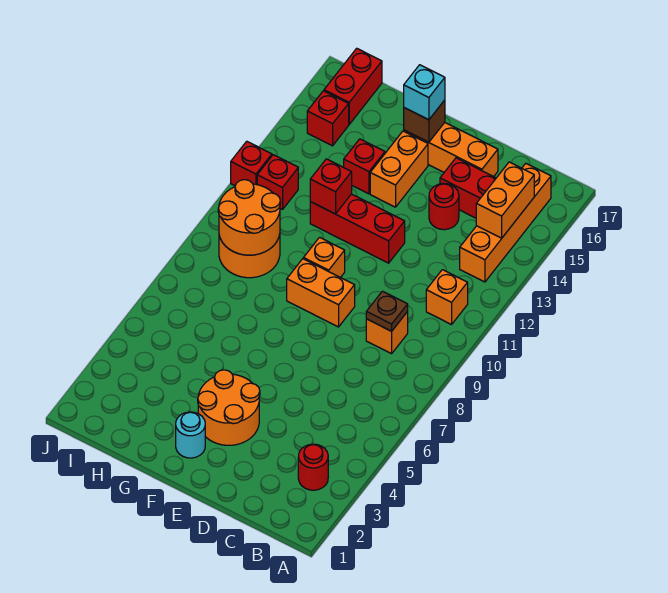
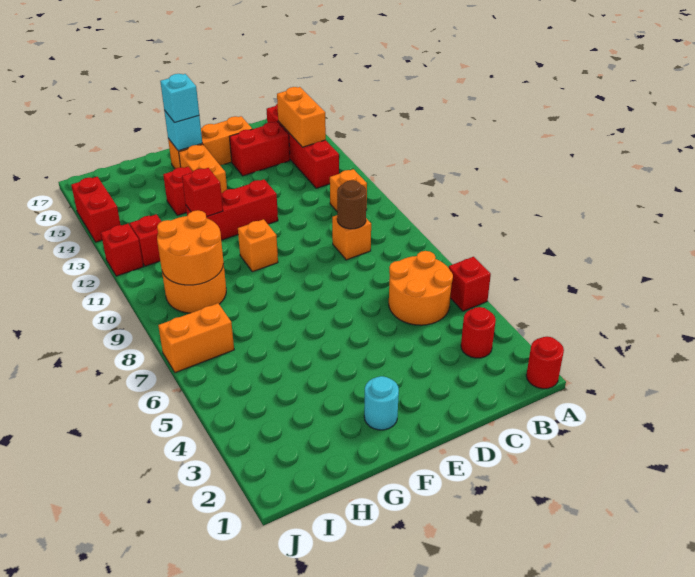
orange 1x4 brick [460,164,551,282] -> red 1x4 brick [267,104,339,188]
brown 1x1 plate [366,291,408,331] -> brown 1x1 round brick [337,180,366,229]
red 1x1 round brick [429,184,459,230] -> red 1x1 round brick moved to [526,337,564,389]
orange 2x2 round brick [198,370,260,445] -> orange 2x2 round brick moved to [389,251,453,325]
orange 1x2 brick [287,259,355,327] -> orange 1x2 brick moved to [158,303,234,373]
brown 1x1 brick [404,100,445,142] -> cyan 1x1 brick [164,110,202,151]
red 1x1 brick [307,91,349,146] -> red 1x1 brick moved to [449,257,491,311]
red 1x2 brick [324,48,382,124] -> red 1x2 brick moved to [71,177,120,242]

